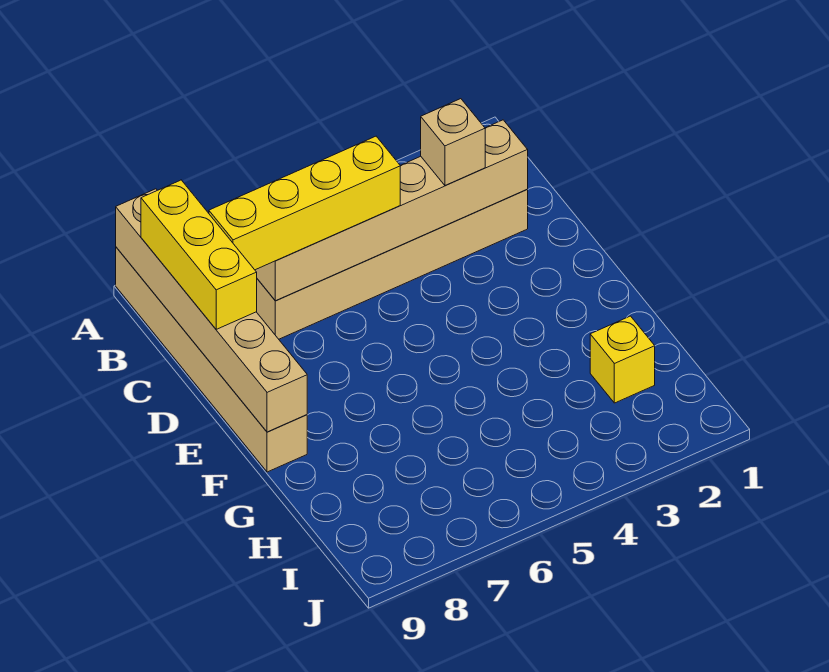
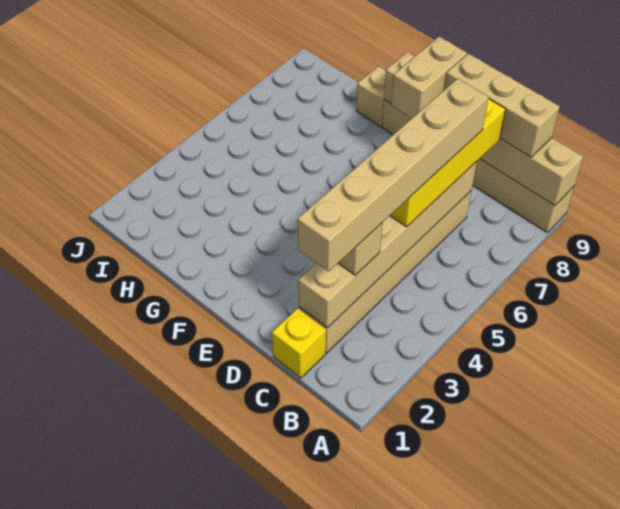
yellow 1x3 brick [141,180,257,329] -> tan 1x3 brick [444,54,560,157]
none -> tan 1x6 brick [298,79,488,271]
none -> tan 1x2 brick [391,37,467,118]
none -> tan 1x1 brick [356,66,386,126]
yellow 1x1 brick [590,316,655,403] -> yellow 1x1 brick moved to [272,308,326,378]

